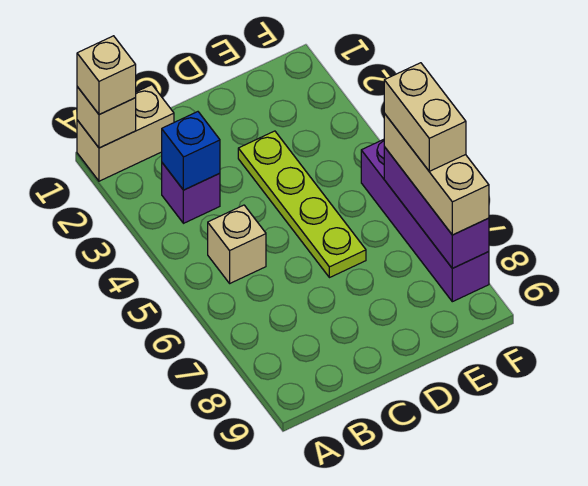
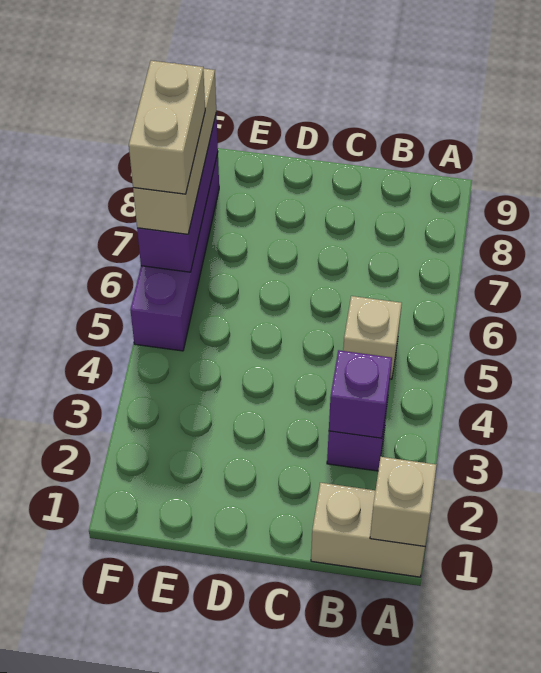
tan 1x1 brick [77,36,136,115] -> none
blue 1x1 brick [162,112,220,190] -> purple 1x1 brick [329,350,392,438]
lime 1x4 plate [238,131,366,278] -> none

